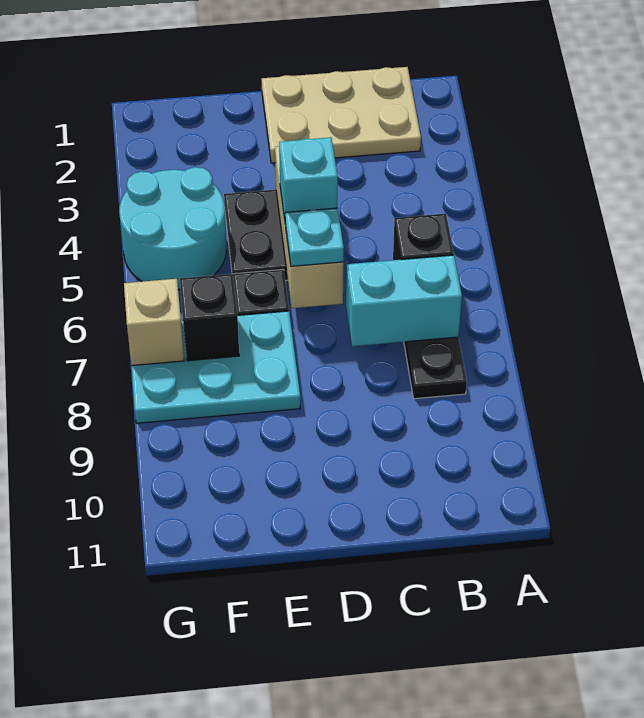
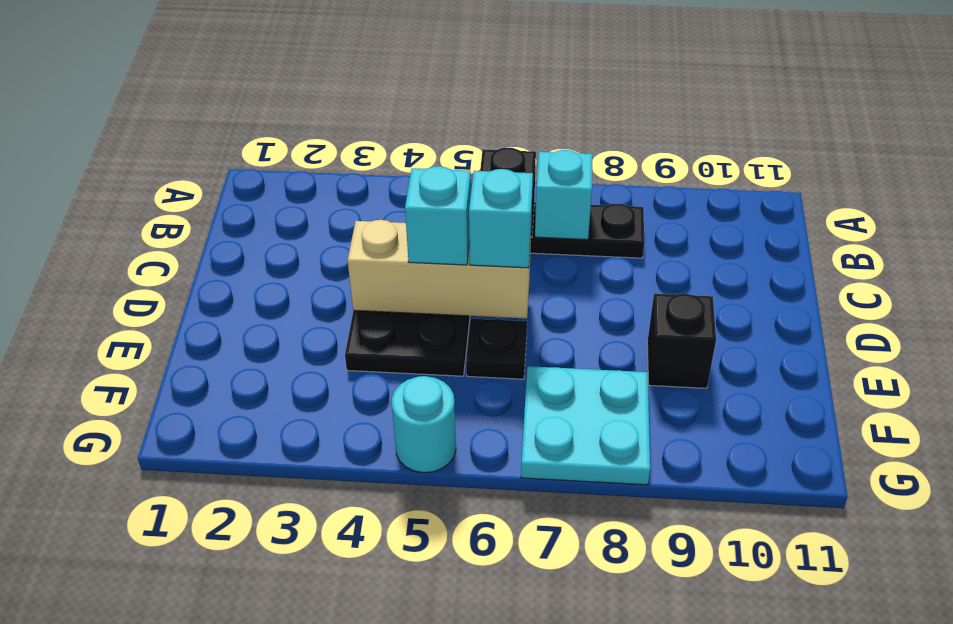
tan 2x3 plate [261,67,421,163] -> none
cyan 1x2 brick [346,255,462,346] -> cyan 1x1 brick [535,150,593,240]
cyan 1x1 plate [285,208,344,266] -> cyan 1x1 brick [469,169,533,268]
cyan 2x3 plate [131,311,300,423] -> cyan 2x2 plate [521,366,650,485]
cyan 2x2 round brick [119,167,226,290] -> cyan 1x1 round brick [392,376,456,473]
black 1x1 brick [180,274,239,361] -> black 1x1 brick moved to [647,294,716,388]
tan 1x1 brick [124,279,184,366] -> none

